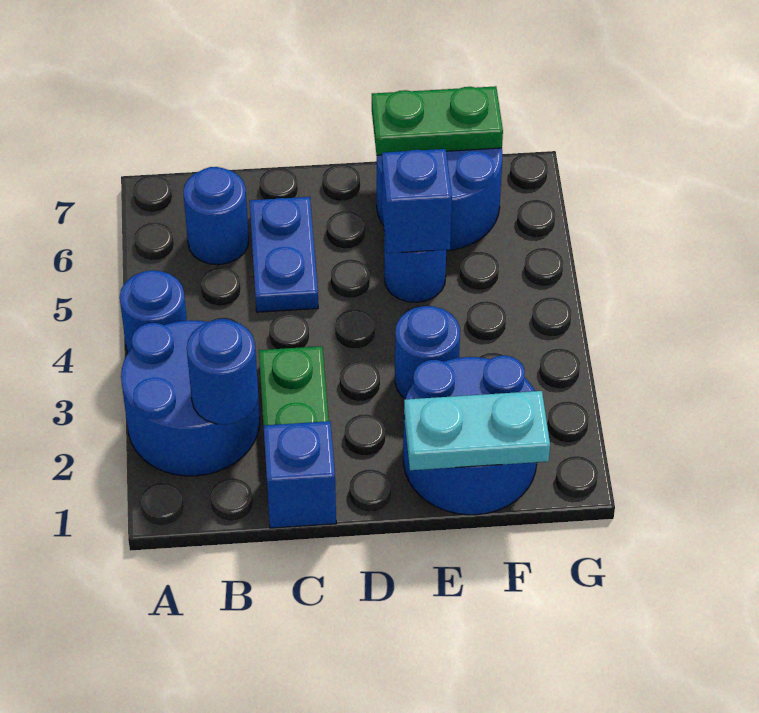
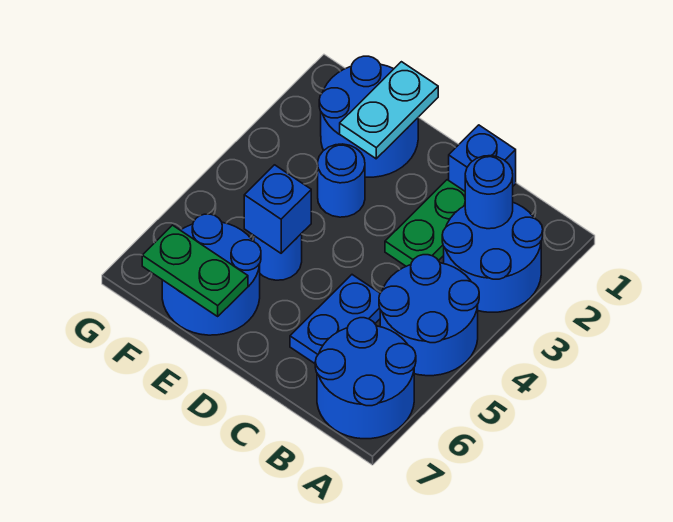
blue 1x1 round brick [120,270,187,353] -> blue 2x2 round brick [379,255,479,376]
blue 1x1 round brick [183,167,249,265] -> blue 2x2 round brick [315,318,416,439]
cyan 1x2 plate [404,391,550,470] -> cyan 1x2 plate turned to [340,62,438,159]

